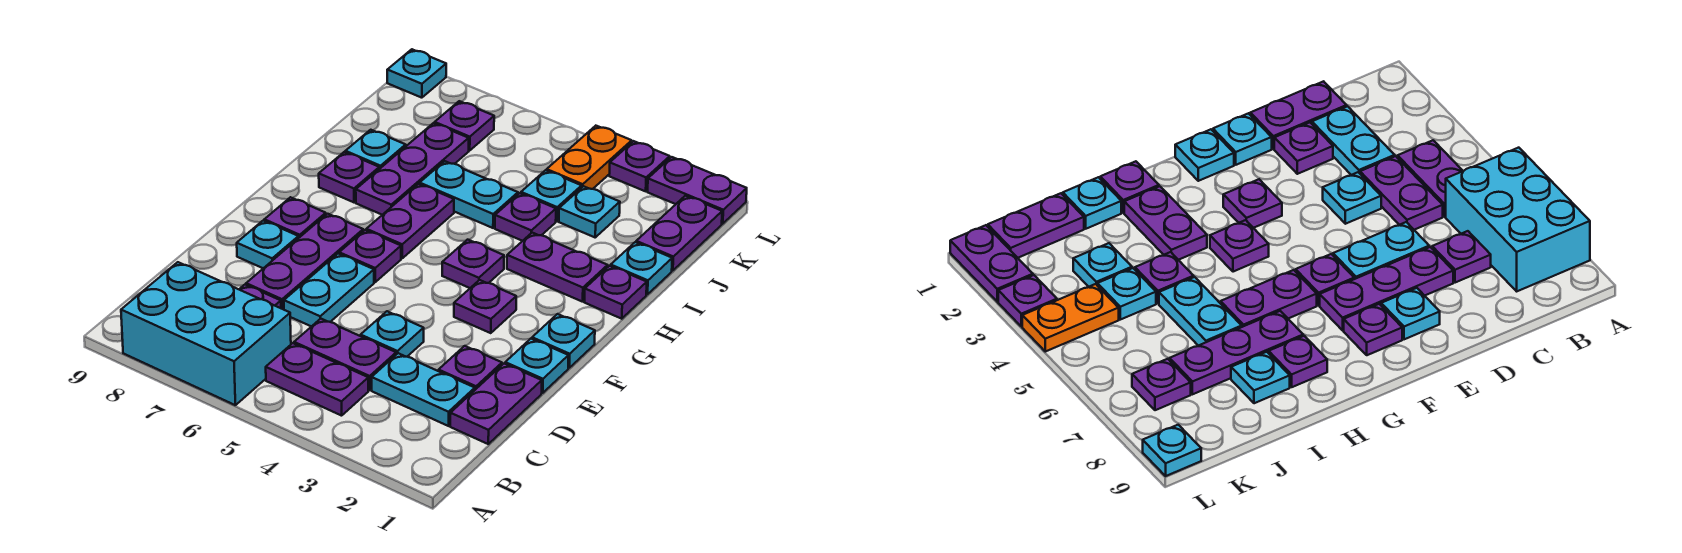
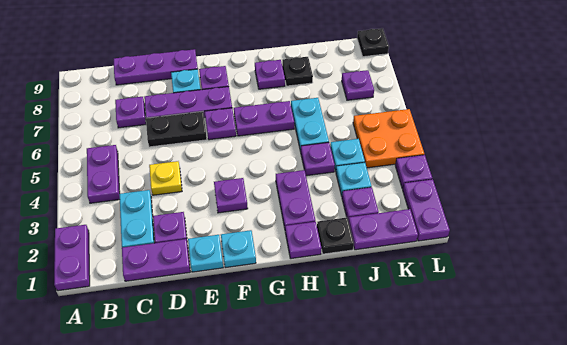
cyan 2x3 brick [121,262,291,405] -> none
purple 1x2 plate [294,319,396,390] -> purple 1x2 plate moved to [54,225,90,291]
cyan 1x1 plate [361,311,424,357] -> yellow 1x1 plate [149,161,182,195]
cyan 1x2 plate [284,254,374,327] -> black 1x2 plate [146,111,207,147]
purple 1x1 plate [442,240,504,288] -> purple 1x1 plate moved to [342,187,379,221]
purple 1x3 plate [356,123,469,215] -> purple 1x3 plate moved to [114,49,198,85]
cyan 1x1 plate [611,242,672,295] -> black 1x1 plate [317,218,354,254]
cyan 1x1 plate [345,130,406,169] -> black 1x1 plate [282,57,313,86]
orange 1x2 plate [547,126,632,189] -> orange 2x2 plate [353,109,424,168]
cyan 1x1 plate [387,49,446,98] -> black 1x1 plate [357,28,389,57]

